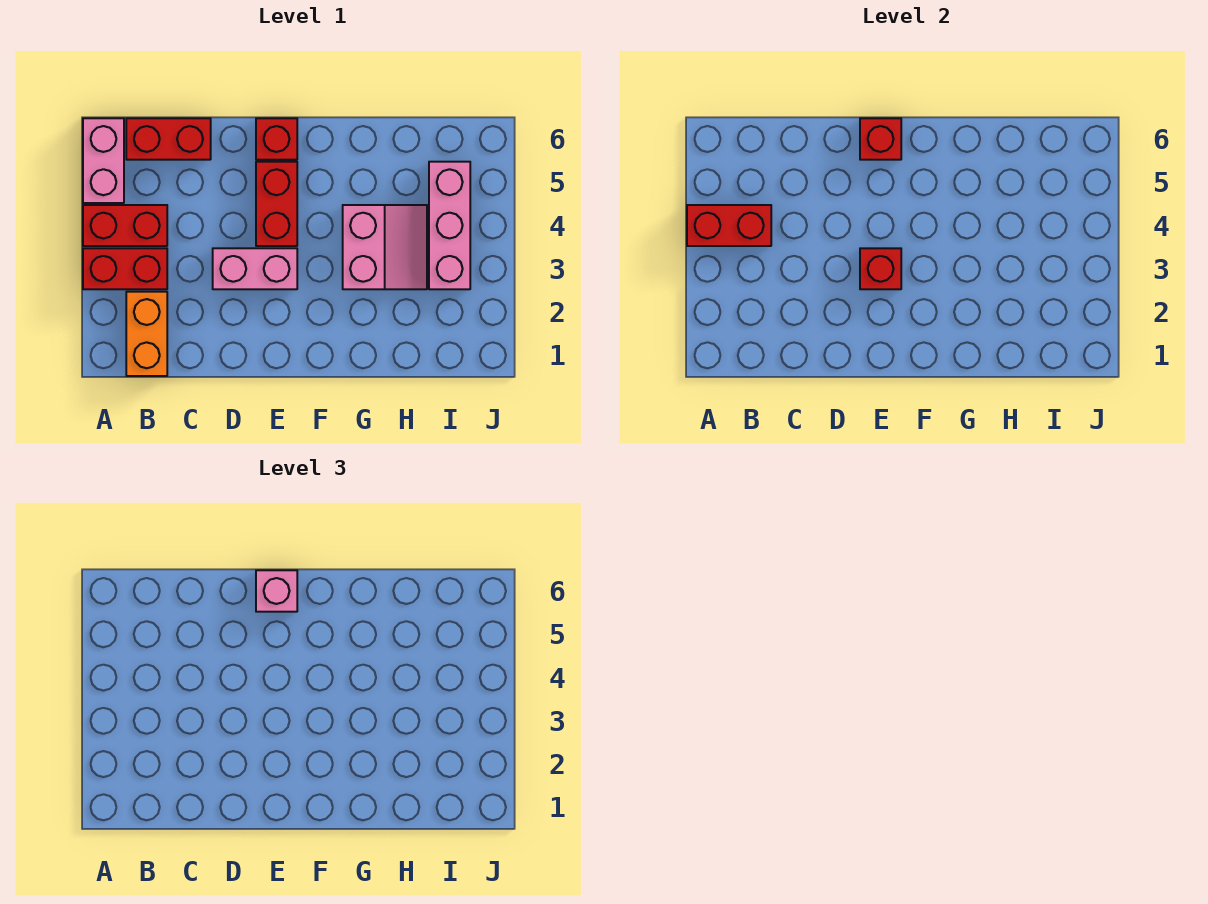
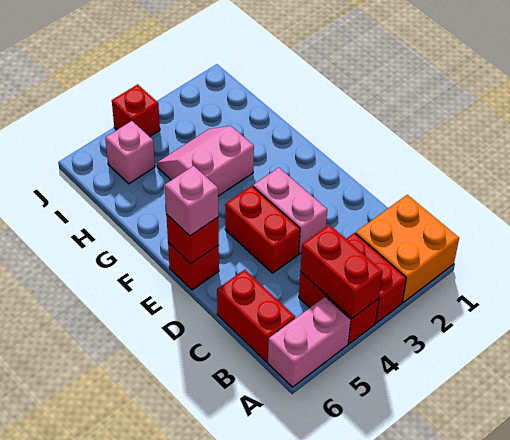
orange 1x2 brick [126,292,167,376] -> orange 2x2 brick [355,195,459,302]
red 1x1 brick [860,248,901,289] -> red 1x1 brick moved to [112,84,160,137]
red 1x2 brick [256,162,297,246] -> red 1x2 brick turned to [225,186,300,273]
pink 1x3 brick [429,162,470,289] -> pink 1x1 brick [105,121,155,184]

